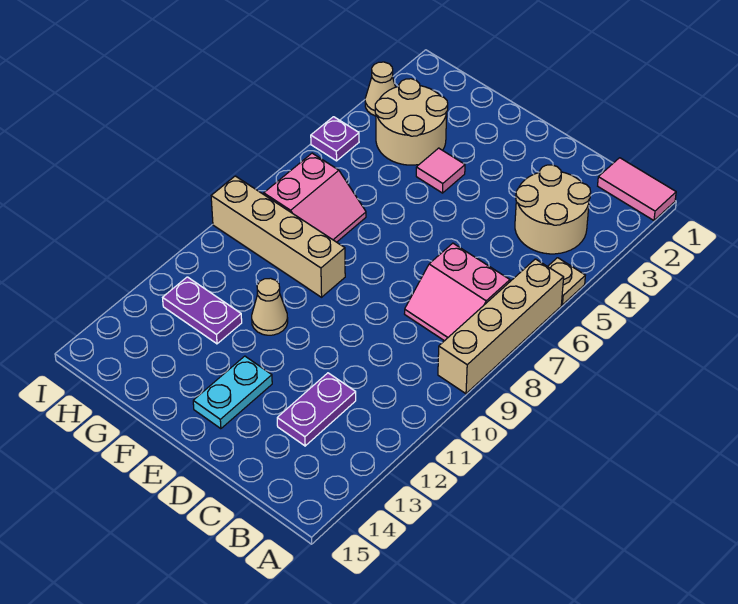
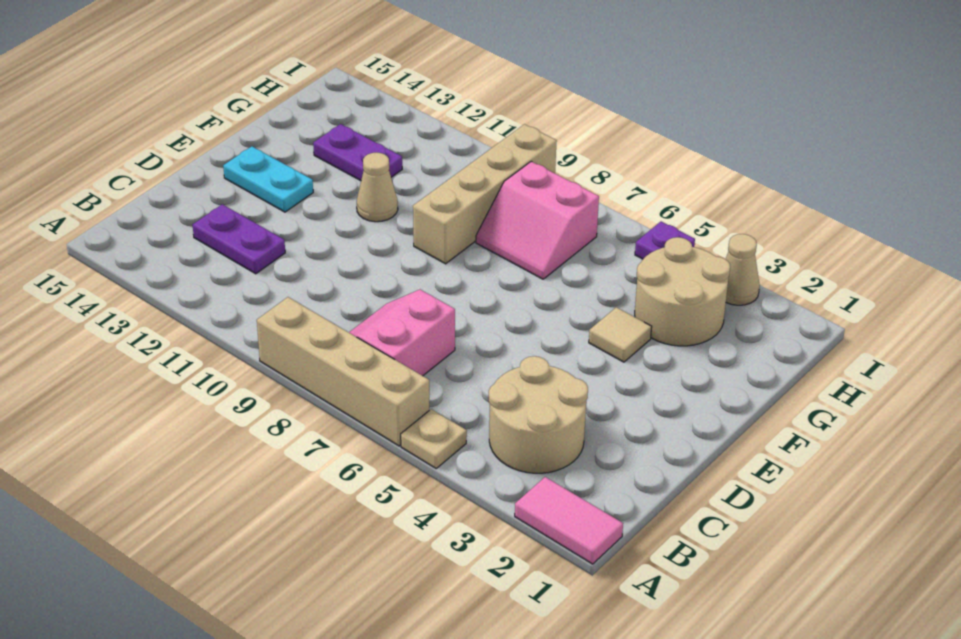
pink 1x2 tile [598,158,676,220] -> pink 1x2 tile turned to [515,477,623,564]
pink 1x1 tile [416,148,465,193] -> tan 1x1 tile [589,307,652,362]
purple 1x2 plate [163,277,242,344] -> purple 1x2 plate turned to [313,124,402,181]

